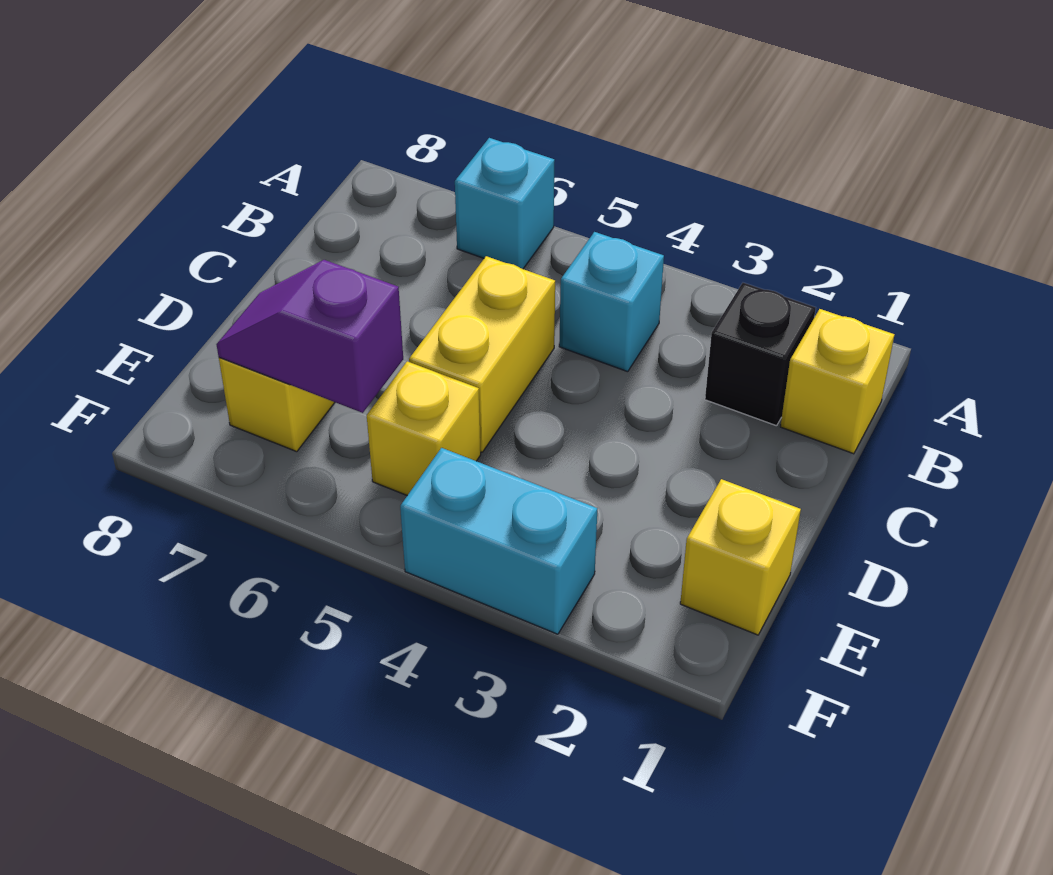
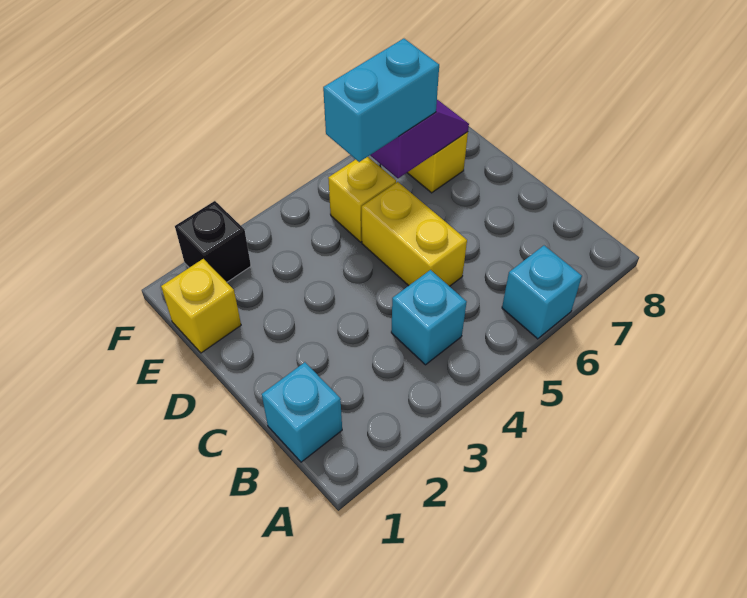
yellow 1x1 brick [780,309,895,454] -> cyan 1x1 brick [262,362,342,462]
black 1x1 brick [705,283,816,426] -> black 1x1 brick moved to [175,201,251,282]
cyan 1x2 brick [400,448,597,634] -> cyan 1x2 brick moved to [323,39,439,162]

